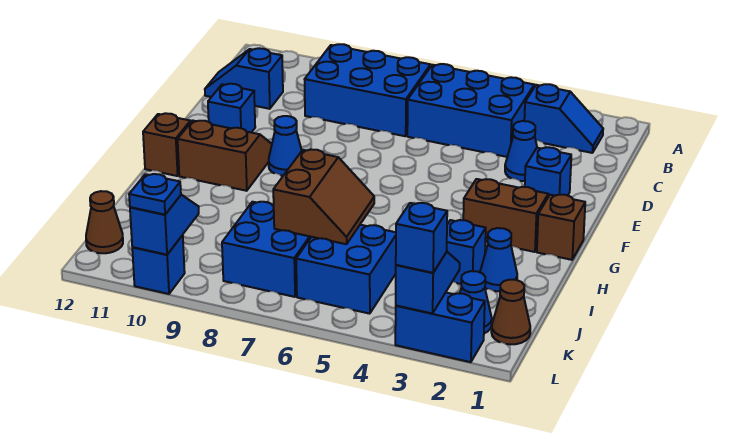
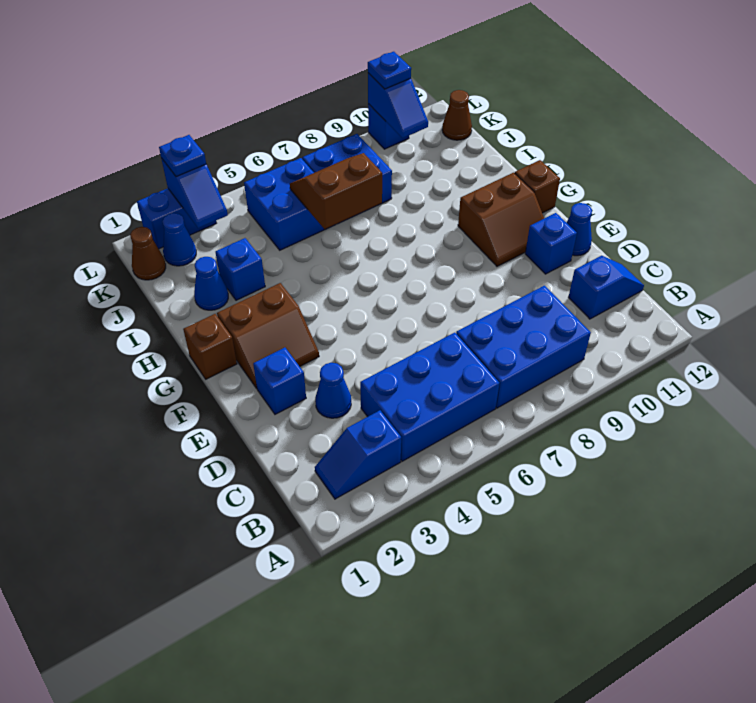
blue 1x1 cone [269,116,302,176] -> blue 1x1 cone moved to [567,203,592,256]
brown 2x2 slope [273,149,374,244] -> brown 2x2 slope turned to [290,153,382,229]
blue 1x1 brick [396,203,447,273] -> blue 1x1 plate [159,135,206,177]

